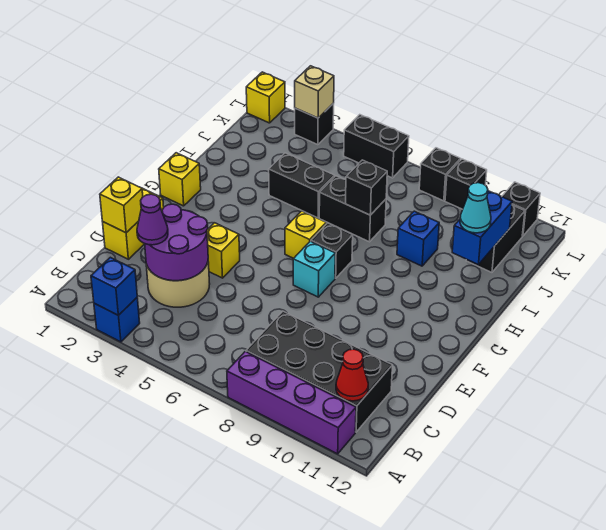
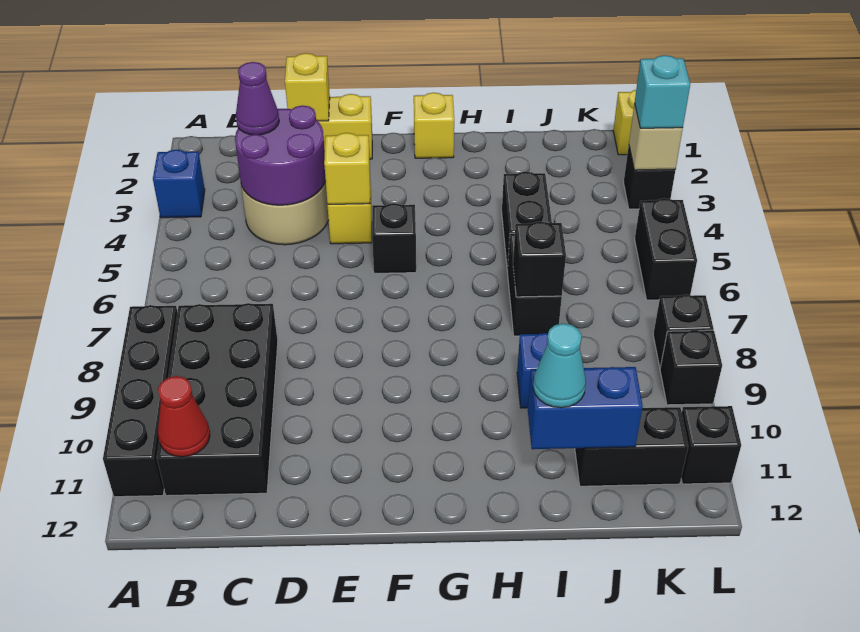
blue 1x1 brick [91,257,137,315] -> none
purple 1x4 brick [227,351,356,454] -> black 1x4 brick [103,305,177,497]
cyan 1x1 brick [293,241,335,297] -> cyan 1x1 brick moved to [635,55,690,128]
yellow 1x1 brick [285,211,326,258] -> yellow 1x1 brick moved to [324,133,370,204]
black 1x1 brick [311,223,353,278] -> black 1x1 brick moved to [372,203,416,273]

